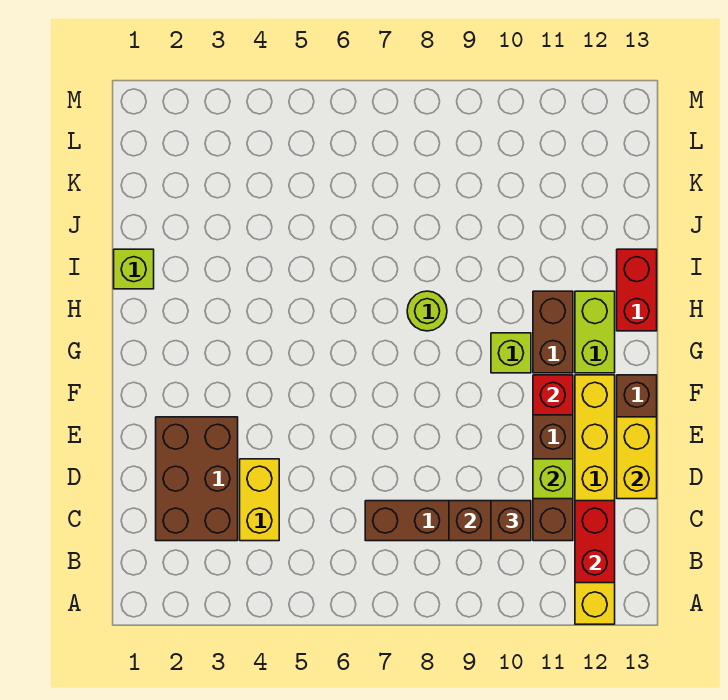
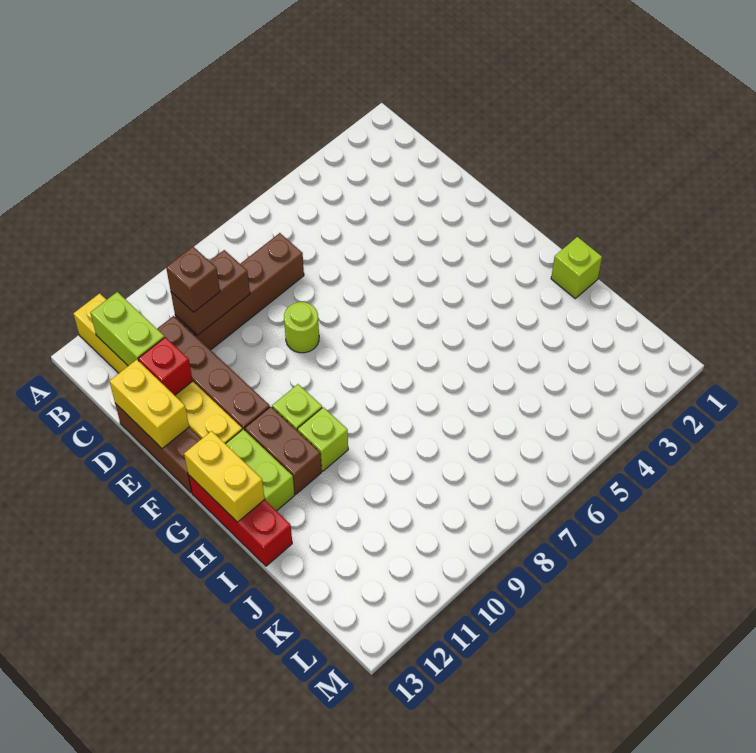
red 1x2 brick [575,501,615,583] -> lime 1x2 brick [90,292,165,366]
brown 2x3 brick [156,417,238,541] -> none
yellow 1x2 brick [240,459,279,541] -> yellow 1x2 brick moved to [184,431,265,522]
lime 1x1 brick [533,459,573,499] -> lime 1x1 brick moved to [297,407,348,471]
red 1x1 brick [533,375,573,415] -> red 1x1 brick moved to [138,337,193,395]
lime 1x1 round brick [407,291,447,331] -> lime 1x1 round brick moved to [284,302,319,353]
red 1x2 brick [617,249,657,331] -> red 1x3 brick [188,475,292,566]

